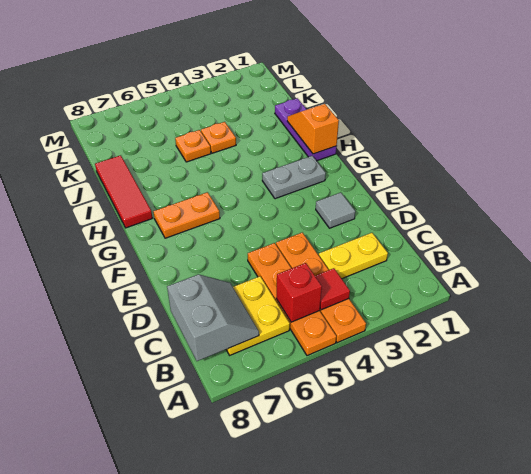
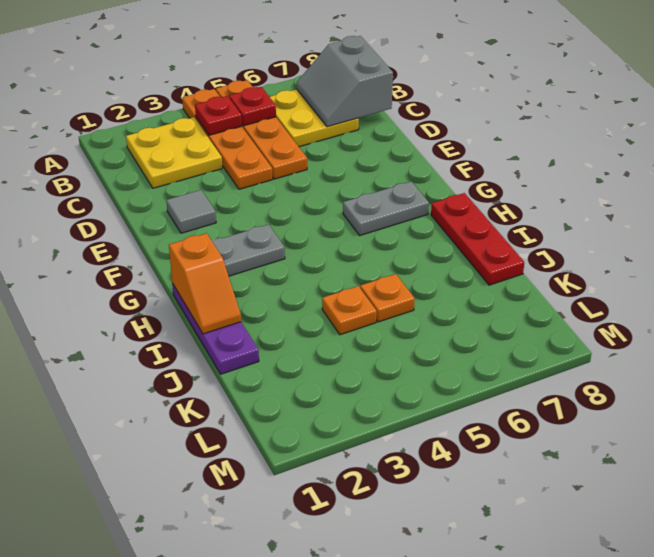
red 1x1 tile [315,268,350,310] -> red 1x1 plate [195,96,242,135]
red 1x1 brick [276,263,322,322] -> red 1x1 plate [229,87,276,126]
yellow 1x2 plate [319,233,388,279] -> yellow 2x2 plate [126,117,222,188]
orange 1x2 plate [153,192,220,238] -> grey 1x2 plate [343,181,429,235]
red 1x3 tile [95,155,152,228] -> red 1x3 plate [431,193,524,285]

